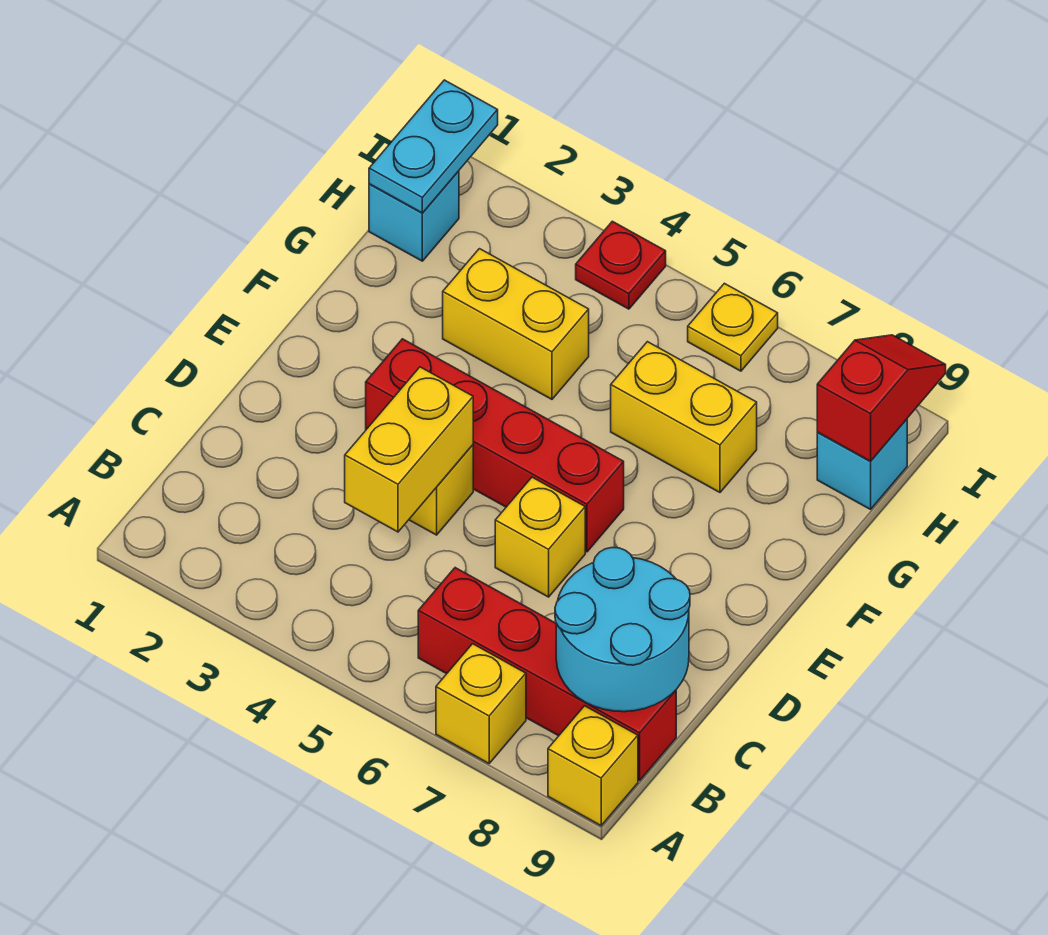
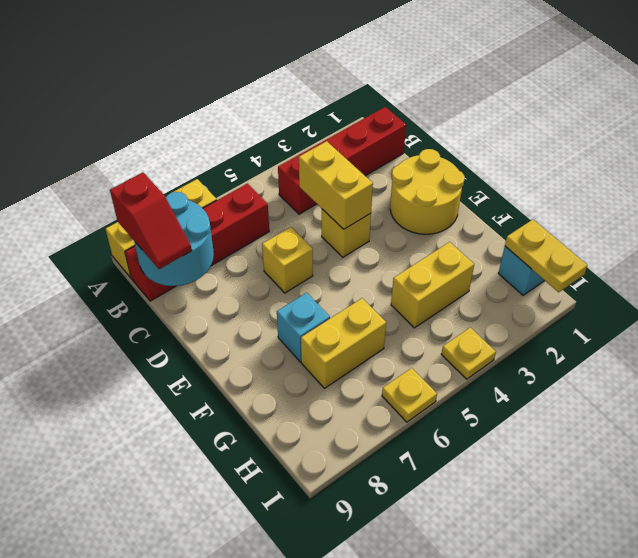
none -> yellow 2x2 round brick [390,149,465,234]
red 1x4 brick [366,339,624,552] -> red 1x4 brick moved to [278,107,406,214]
cyan 1x2 plate [369,80,498,213] -> yellow 1x2 plate [505,220,587,292]
cyan 1x1 brick [817,419,907,509] -> cyan 1x1 brick moved to [277,293,330,362]
red 1x2 slope [817,335,946,461] -> red 1x2 slope moved to [110,173,192,269]
red 1x1 plate [576,221,666,309] -> yellow 1x1 plate [441,328,496,379]

